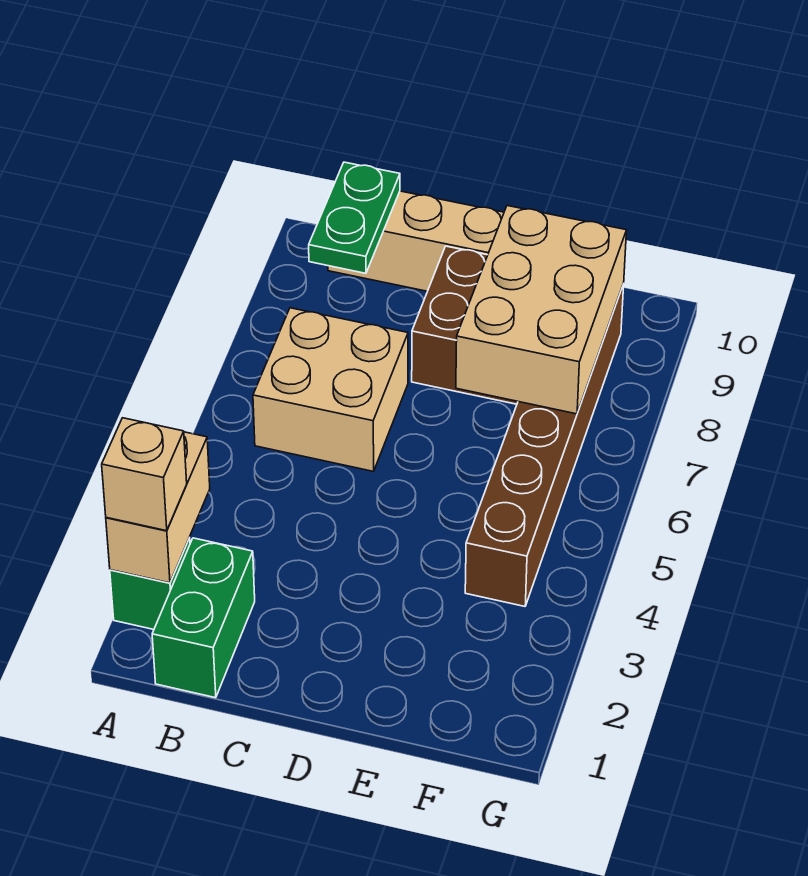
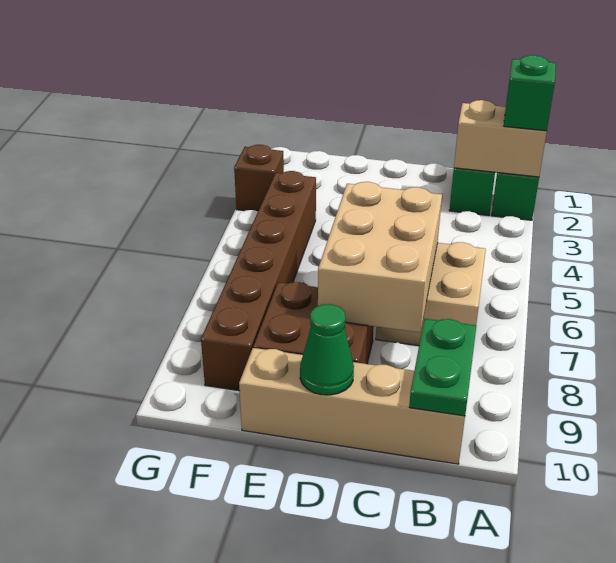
tan 1x2 brick [106,432,210,583] -> tan 1x2 brick turned to [454,100,547,177]
tan 1x1 brick [102,418,187,531] -> green 1x1 brick [504,55,556,131]
none -> green 1x1 cone [300,304,354,395]
tan 2x3 brick [456,206,627,414] -> tan 2x3 brick moved to [318,182,442,332]
none -> brown 1x1 brick [234,145,284,211]

